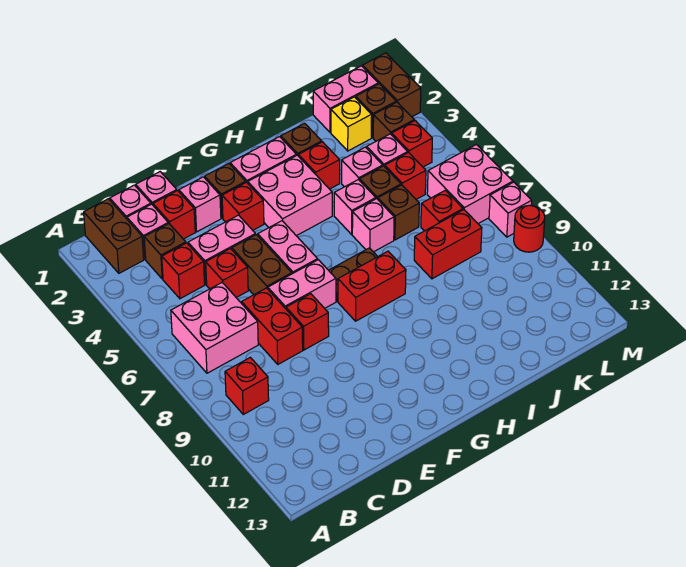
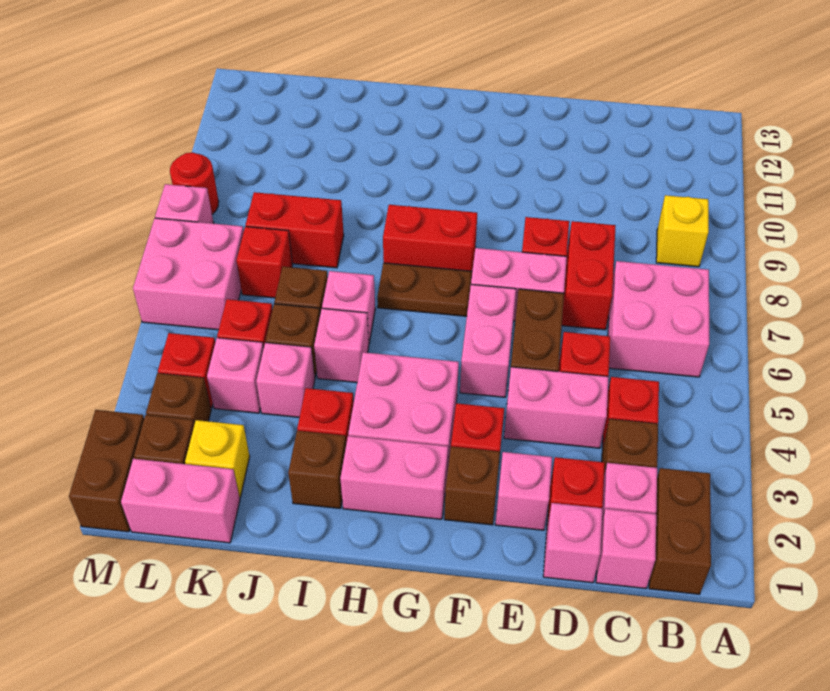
red 1x1 brick [225,357,269,414] -> yellow 1x1 brick [656,195,709,267]

